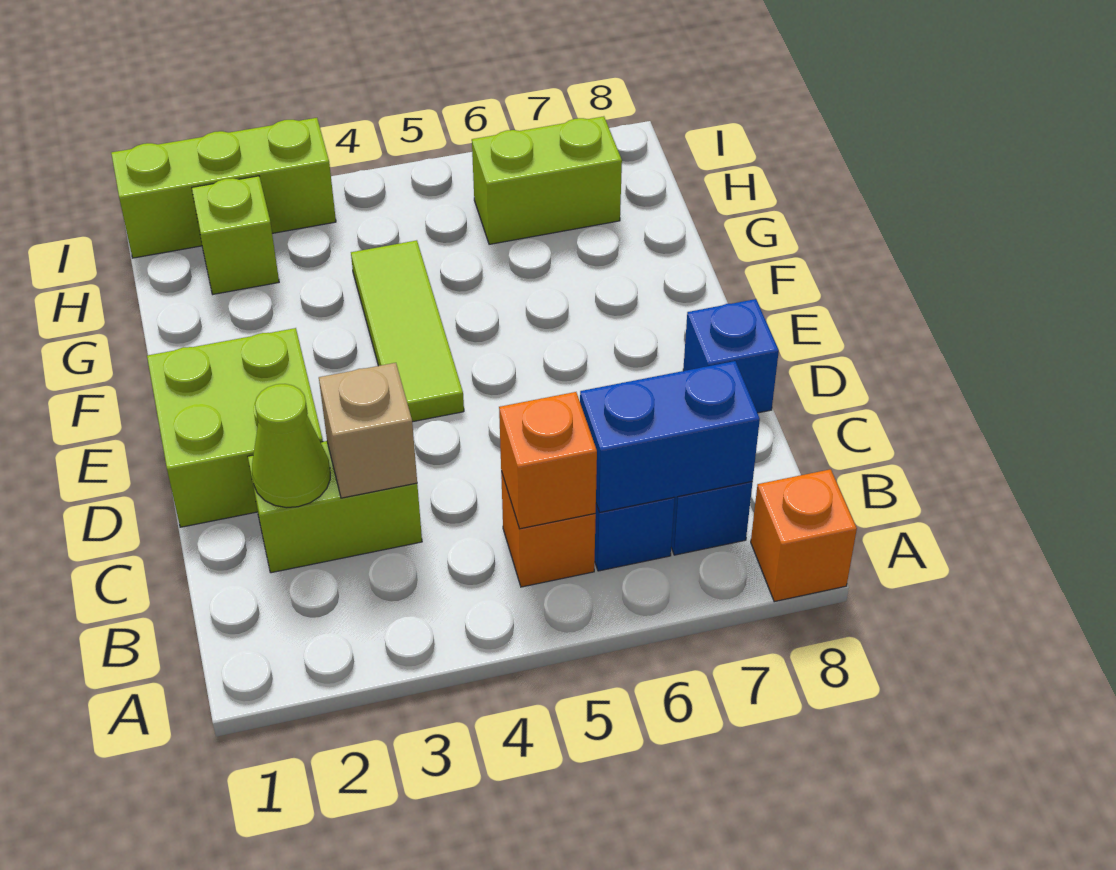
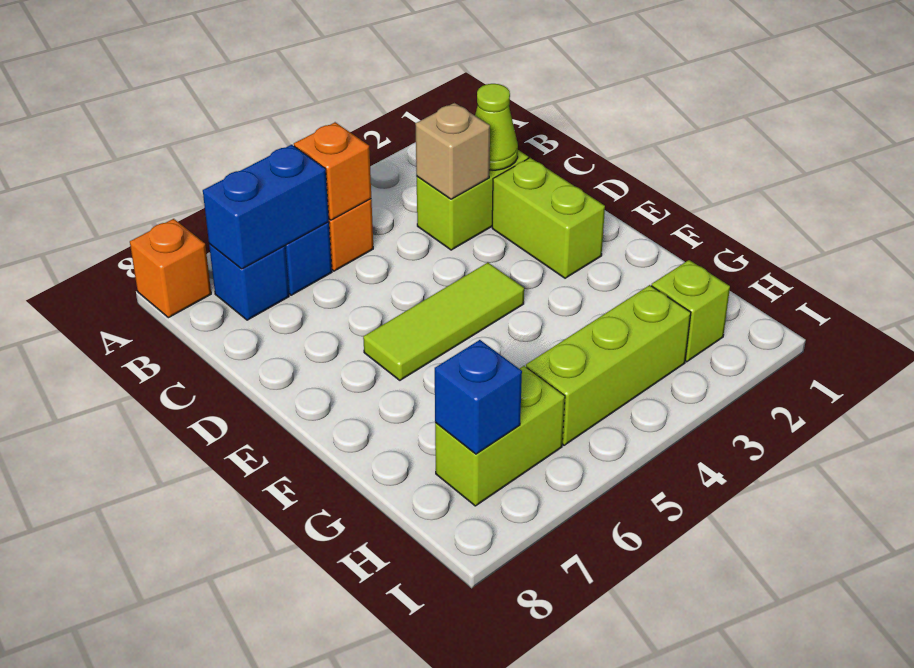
lime 2x2 brick [147,328,323,527] -> lime 1x2 brick [492,158,605,278]
blue 1x1 brick [683,299,779,413] -> blue 1x1 brick moved to [435,340,522,454]
lime 1x3 tile [351,240,464,422] -> lime 1x3 tile turned to [363,263,524,380]
lime 1x3 brick [111,118,336,258] -> lime 1x3 brick moved to [526,285,691,445]

